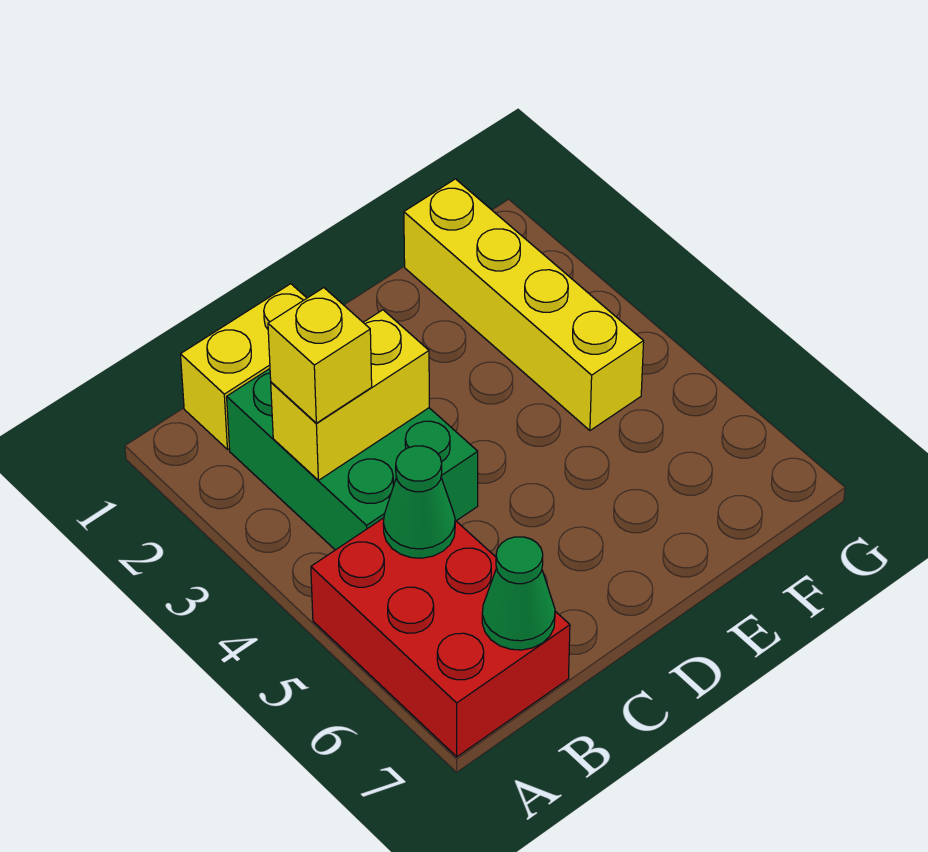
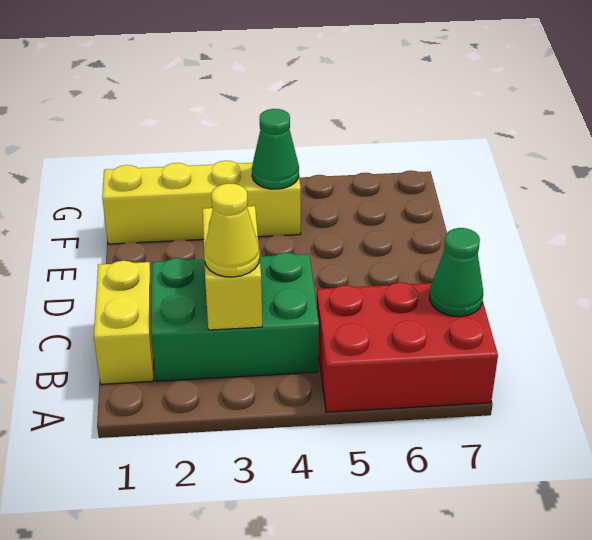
yellow 1x1 brick [268,288,372,423] -> yellow 1x1 cone [204,183,260,277]
green 1x1 cone [383,446,455,558] -> green 1x1 cone moved to [252,109,299,189]

